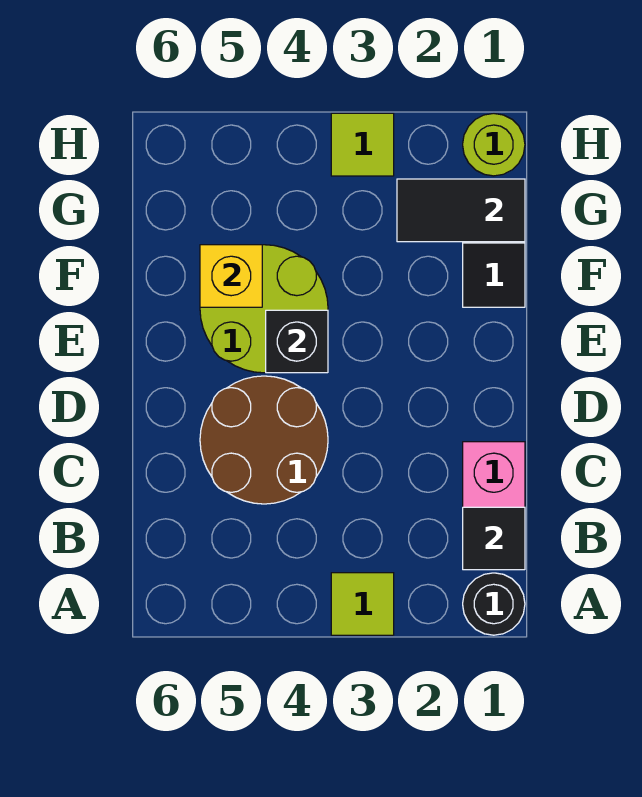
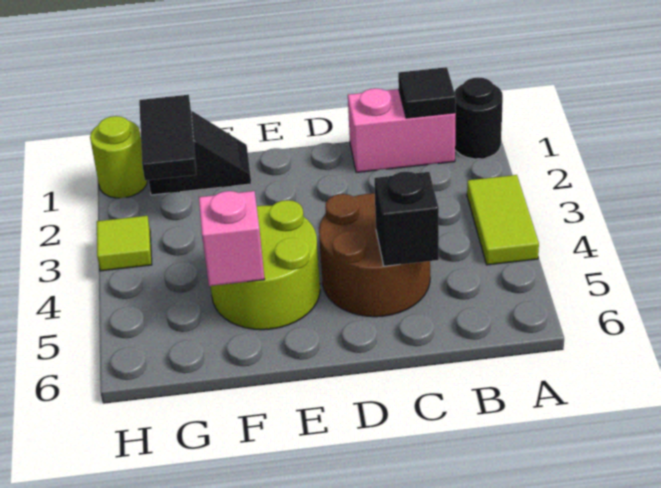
lime 1x1 tile [331,573,394,635] -> lime 1x2 tile [467,175,539,265]
black 1x1 brick [266,310,328,373] -> black 1x1 brick moved to [374,172,439,266]
yellow 1x1 brick [200,245,262,307] -> pink 1x1 brick [199,191,264,286]

